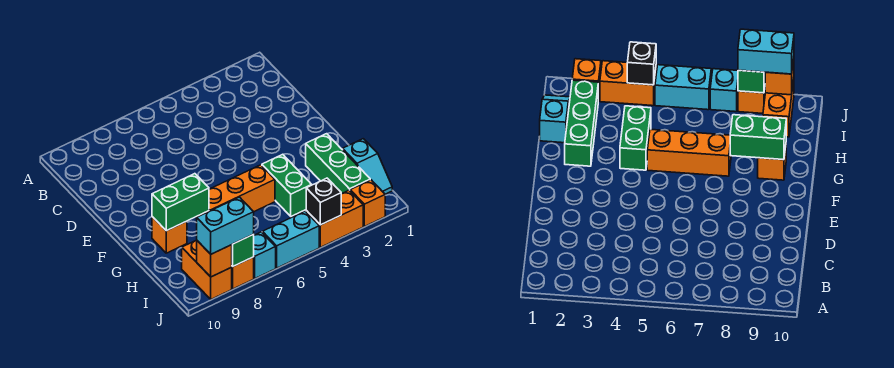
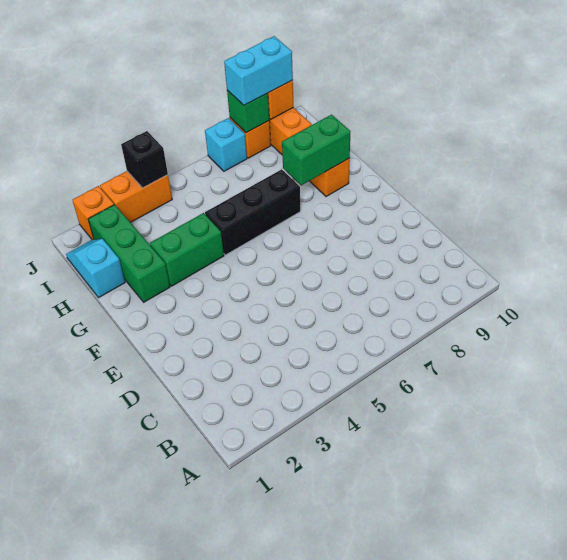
green 1x2 brick [262,154,311,216] -> green 1x2 brick turned to [150,213,224,286]
orange 1x3 brick [196,165,275,218] -> black 1x3 brick [205,169,300,255]
cyan 1x2 brick [262,211,319,268] -> none

